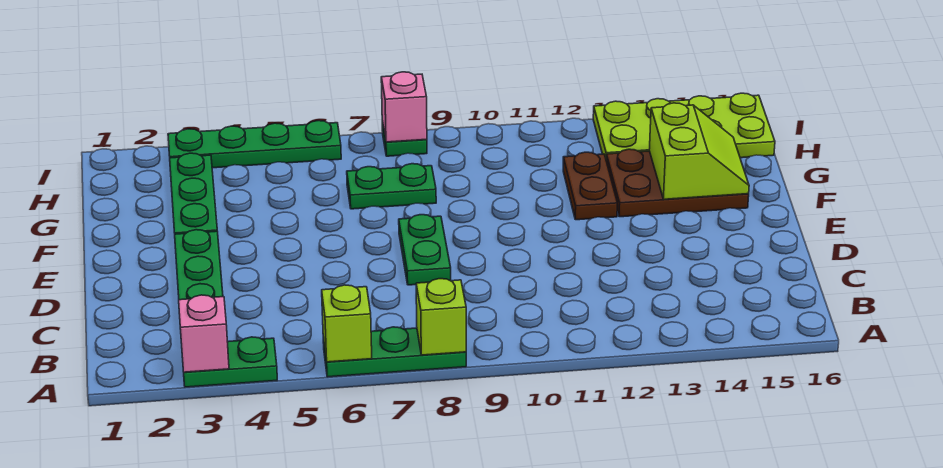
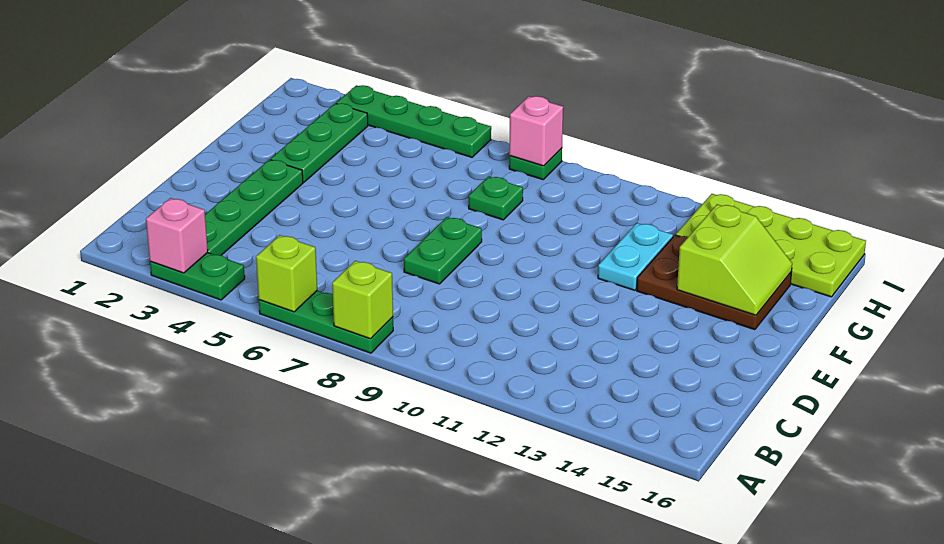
brown 1x2 plate [563,152,617,220] -> cyan 1x2 plate [598,223,673,290]
green 1x2 plate [347,164,436,209] -> green 1x1 plate [469,177,523,220]

